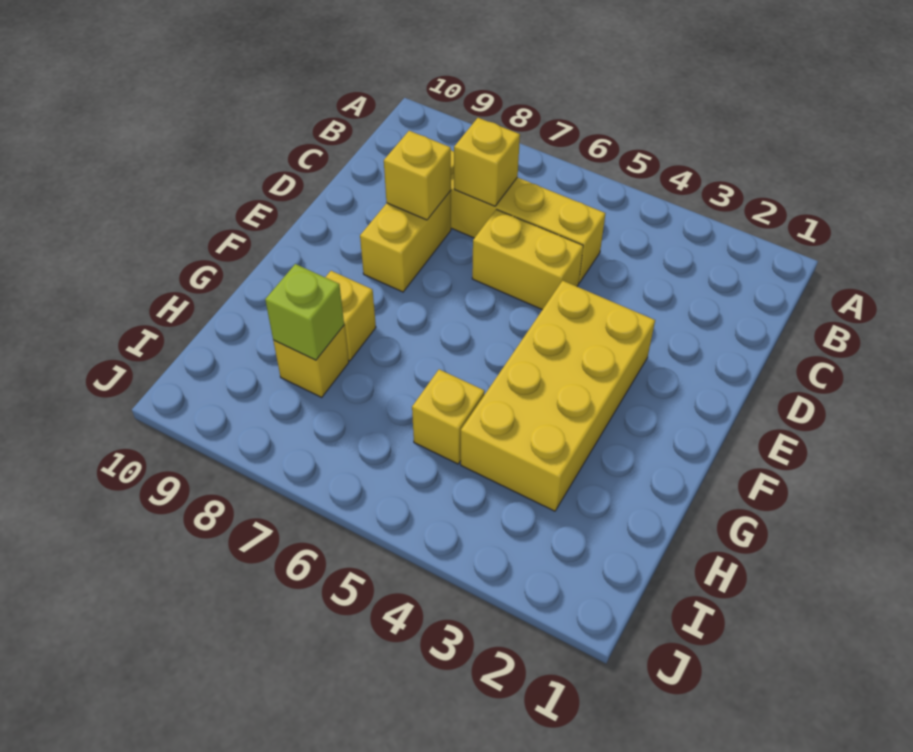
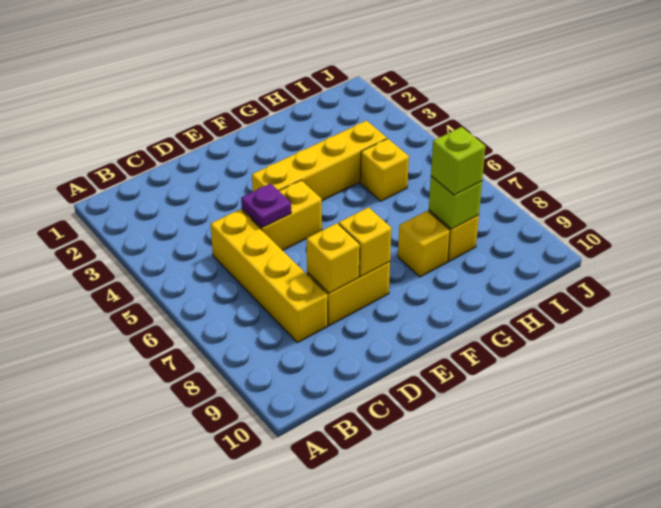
yellow 1x1 brick [454,118,520,206] -> yellow 1x1 brick moved to [339,207,391,276]
yellow 1x2 brick [472,209,583,310] -> yellow 1x2 brick turned to [242,180,322,250]
none -> purple 1x1 plate [241,184,291,228]
yellow 2x4 brick [461,281,655,511] -> yellow 1x4 brick [252,121,387,201]
none -> lime 1x1 brick [431,127,486,195]

